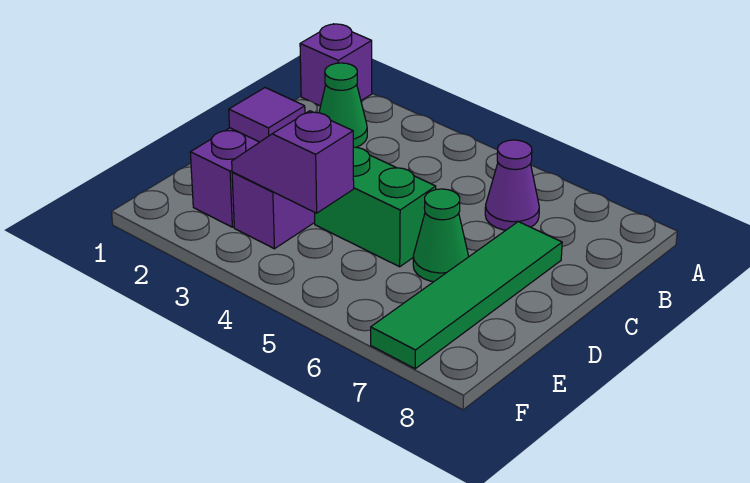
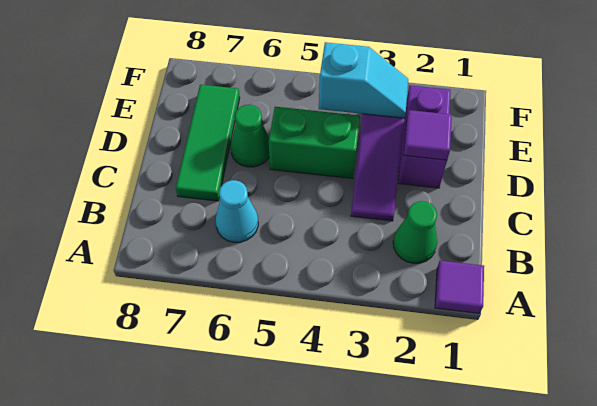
purple 1x1 brick [300,24,372,106] -> purple 1x1 tile [435,260,484,314]
purple 1x1 cone [485,140,539,230] -> cyan 1x1 cone [216,180,258,242]
green 1x4 tile [371,222,562,369] -> green 1x3 tile [176,85,240,201]
purple 1x2 slope [232,111,354,213] -> cyan 1x2 slope [319,42,408,118]

